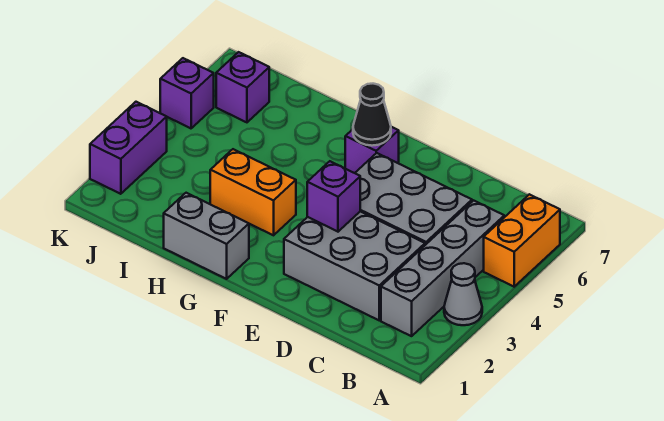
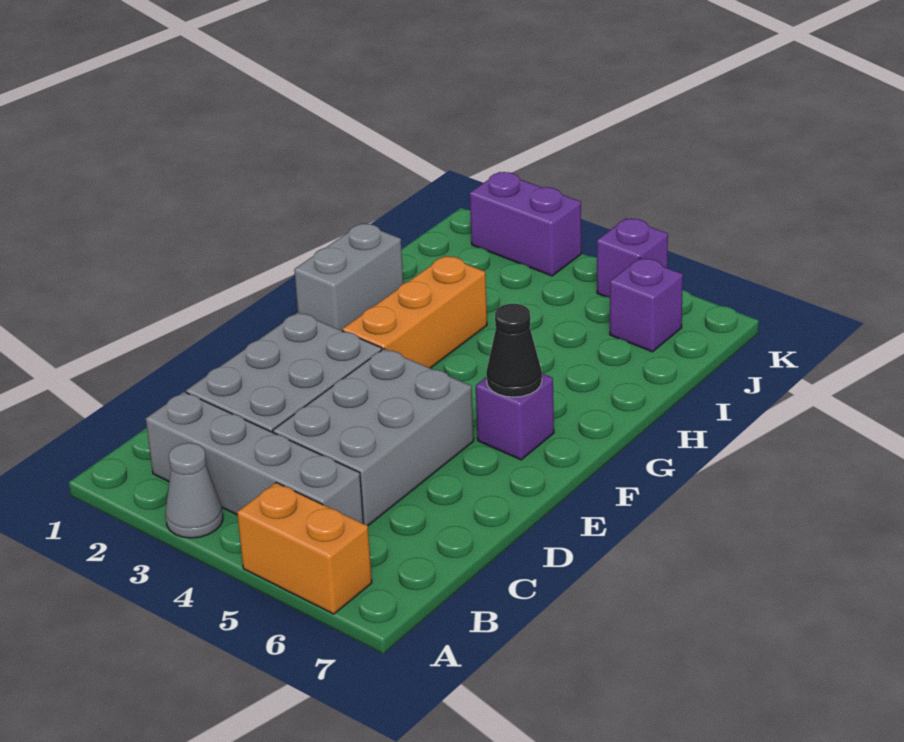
purple 1x1 brick [307,161,360,232] -> none
orange 1x2 brick [210,149,296,235] -> orange 1x3 brick [342,256,487,368]

